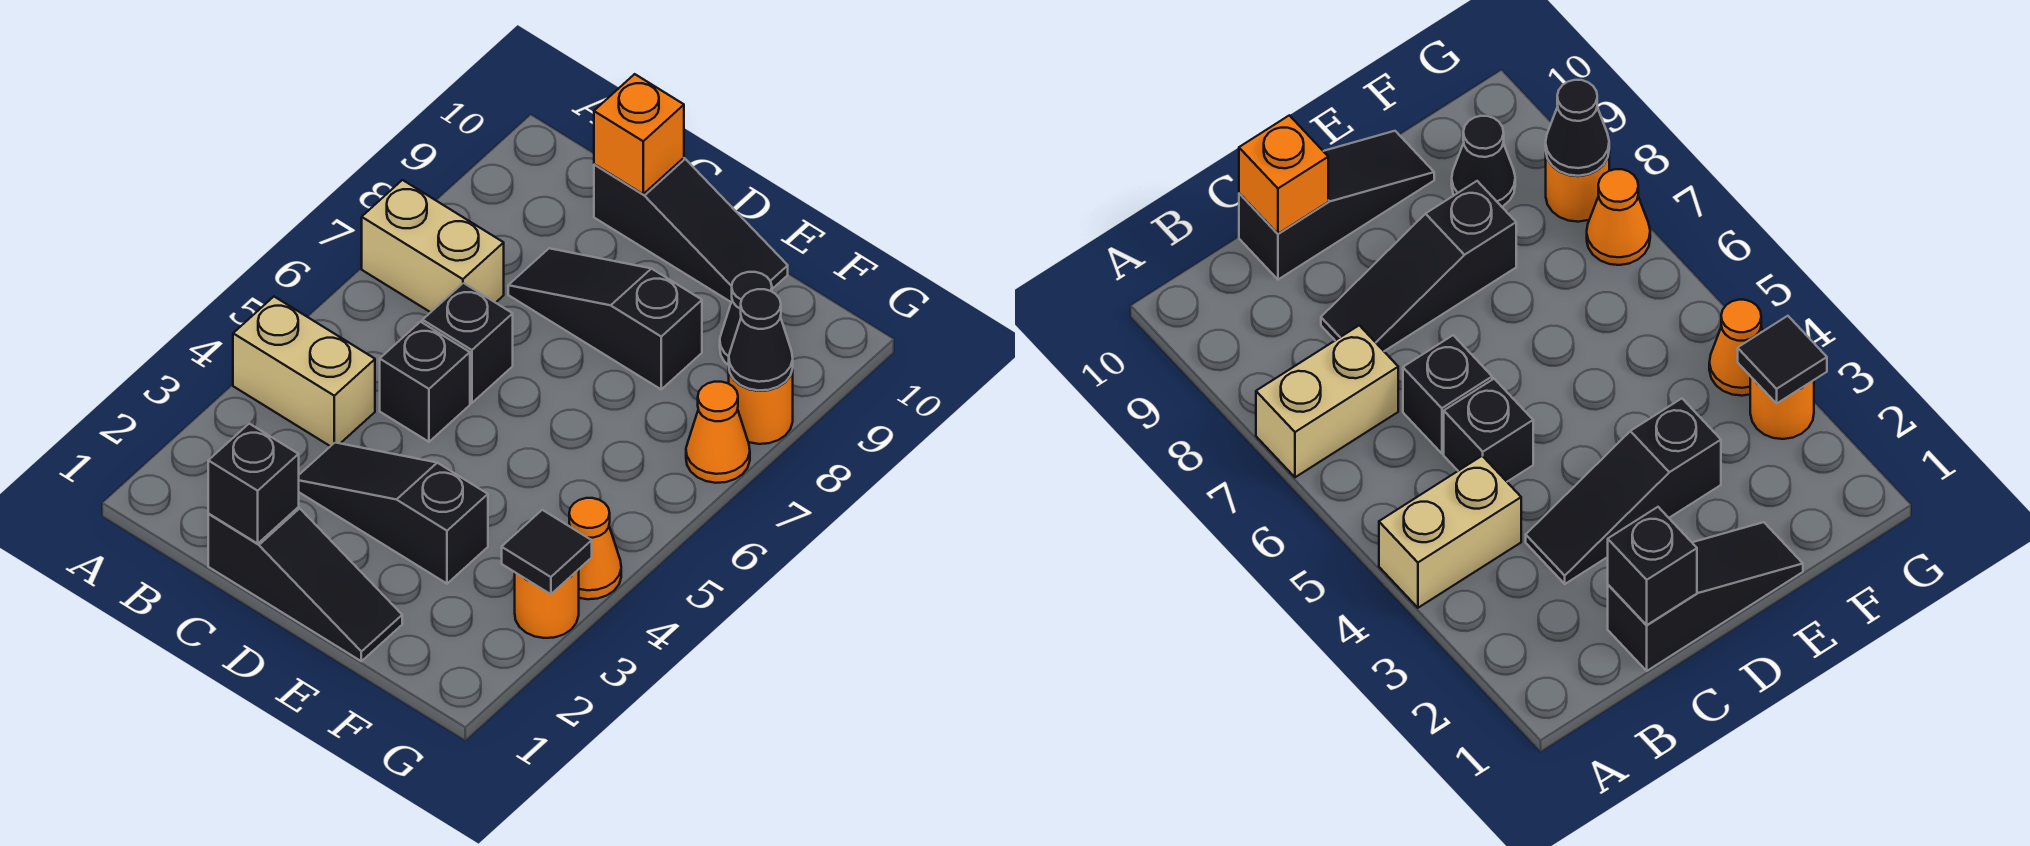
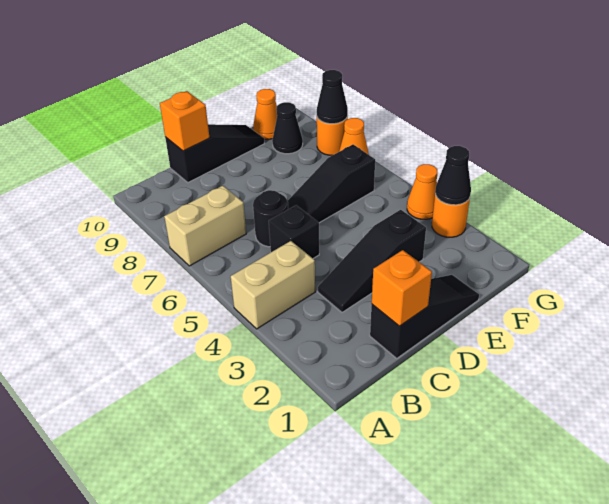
black 1x1 brick [208,423,299,544] -> orange 1x1 brick [372,250,432,326]
black 1x1 brick [423,283,513,403] -> black 1x1 round brick [253,190,288,247]
black 1x3 slope [508,248,702,389] -> black 1x3 slope moved to [288,145,375,223]
none -> orange 1x1 cone [253,89,277,139]
black 1x1 tile [502,510,592,594] -> black 1x1 cone [435,146,471,205]

